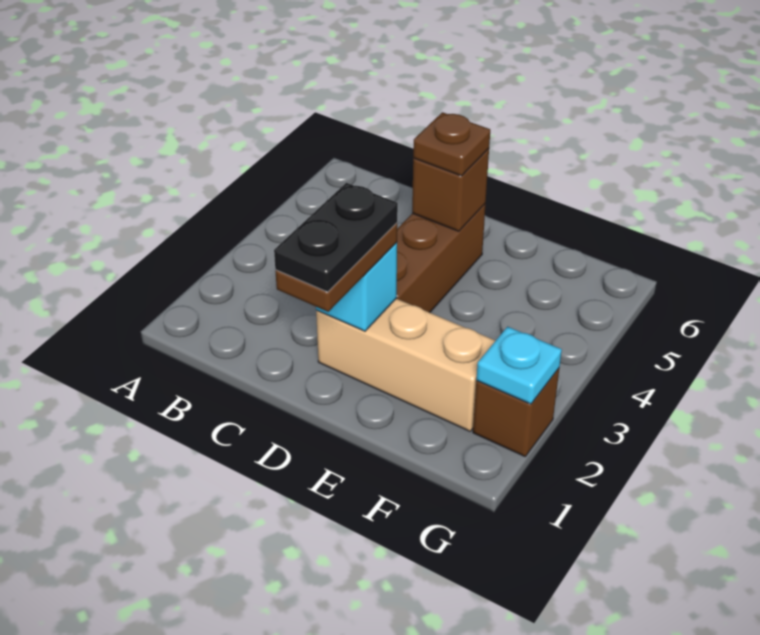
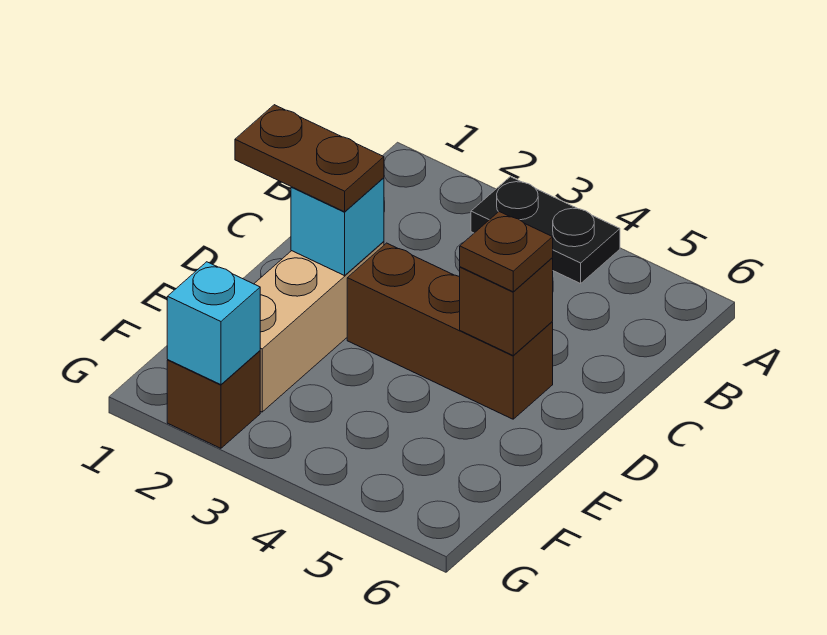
black 1x2 plate [274,183,398,292] -> black 1x2 plate moved to [471,177,620,284]
cyan 1x1 plate [476,327,562,404] -> cyan 1x1 brick [167,262,260,385]

